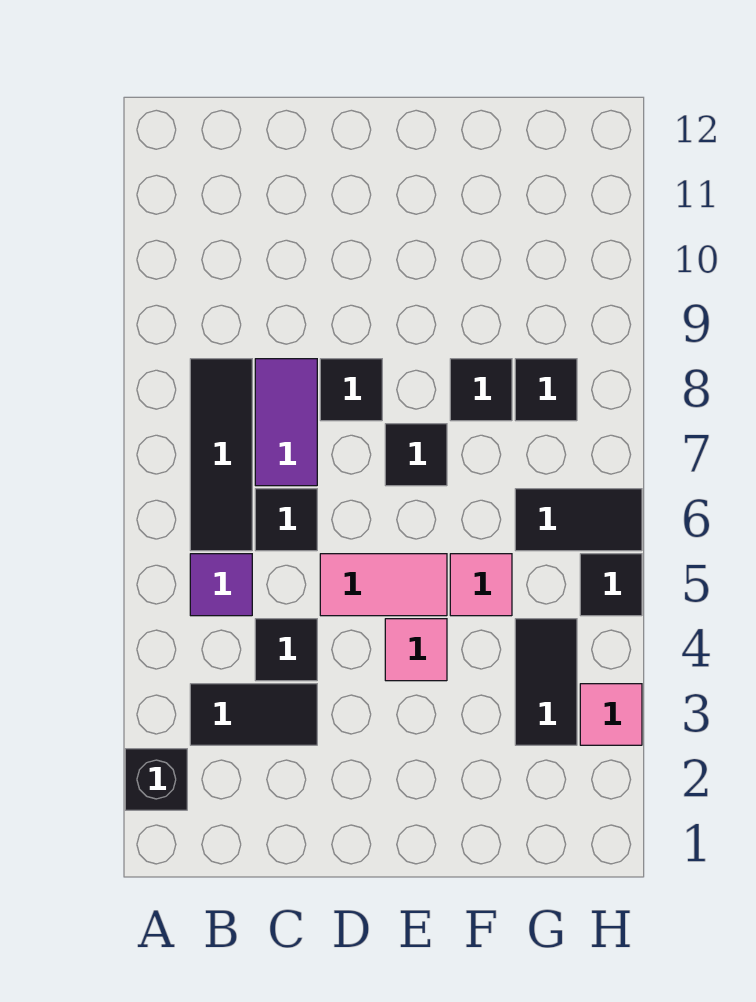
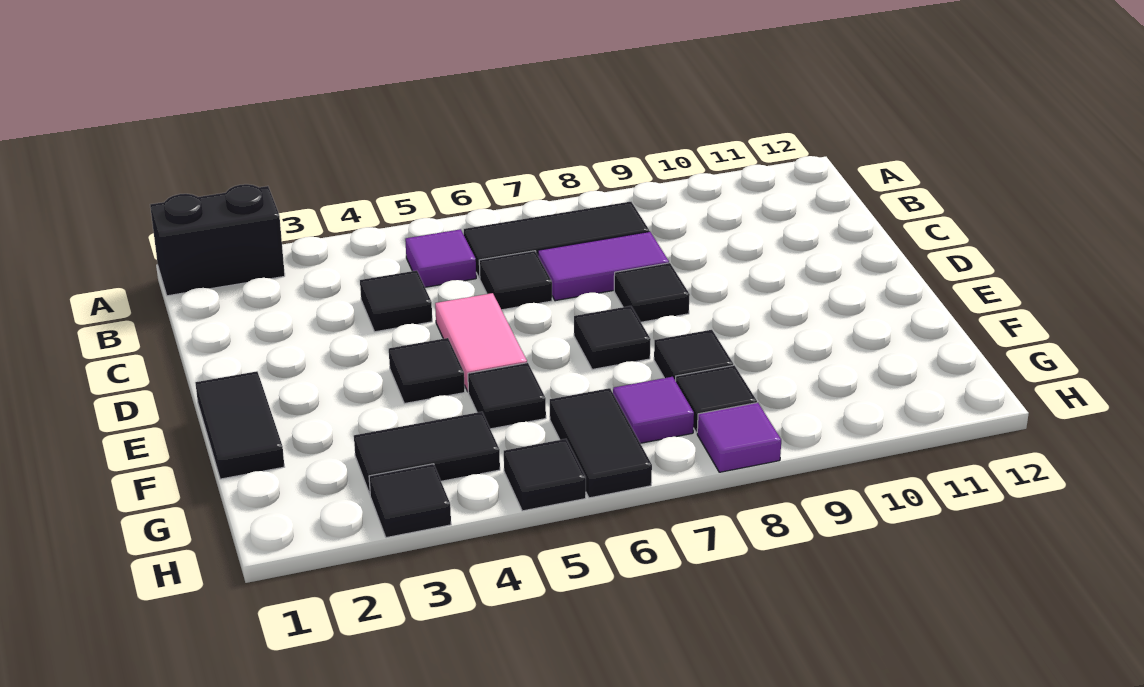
black 1x1 brick [125,749,187,810] -> black 1x2 brick [150,184,285,296]
black 1x2 tile [190,684,317,745] -> black 1x2 tile moved to [195,371,284,479]
pink 1x1 tile [385,619,447,681] -> black 1x1 tile [389,338,465,404]
pink 1x1 tile [450,554,512,616] -> black 1x1 tile [468,363,546,429]
none -> purple 1x1 tile [613,377,694,443]
pink 1x1 tile [580,684,642,745] -> black 1x1 tile [369,464,451,538]
none -> purple 1x1 tile [697,403,781,472]

